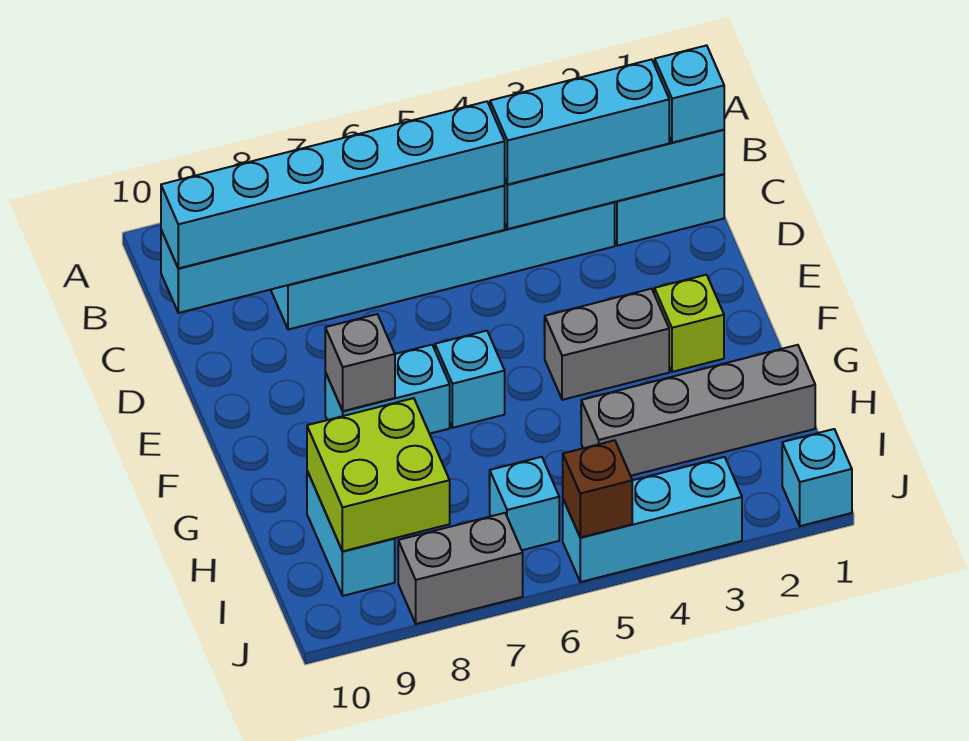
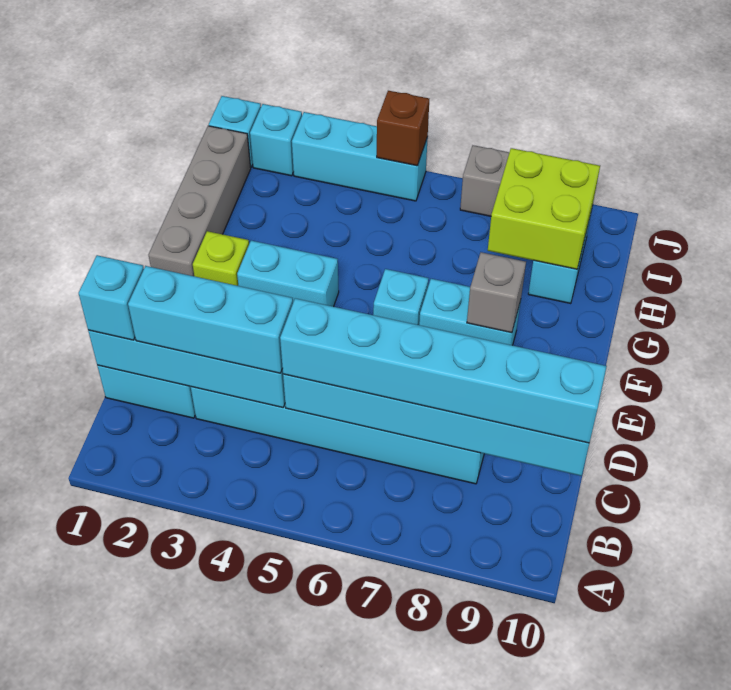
grey 1x2 brick [545,289,669,400] -> cyan 1x2 brick [237,241,339,307]
grey 1x4 brick [581,345,815,476] -> grey 1x4 brick turned to [149,126,251,276]
cyan 1x1 brick [490,457,559,550] -> cyan 1x1 brick moved to [250,104,302,176]

